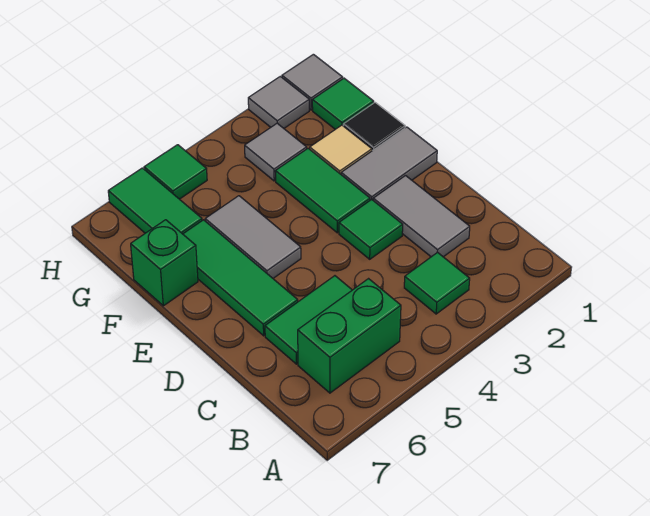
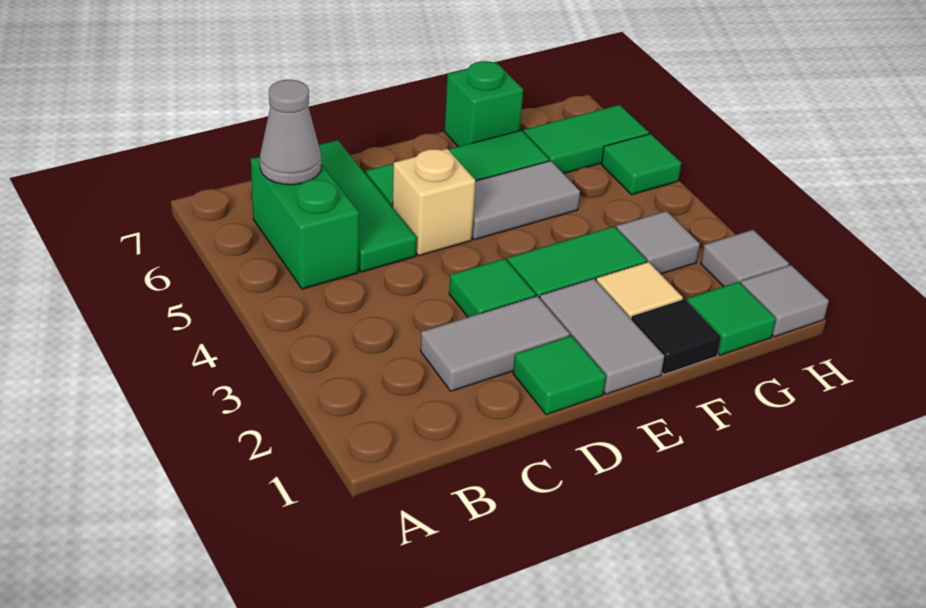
green 1x1 tile [404,252,470,314] -> green 1x1 tile moved to [513,336,606,415]
none -> grey 1x1 cone [260,80,321,185]
green 1x2 tile [265,276,352,364] -> green 1x3 tile [319,140,417,272]
none -> tan 1x1 brick [392,149,475,256]

